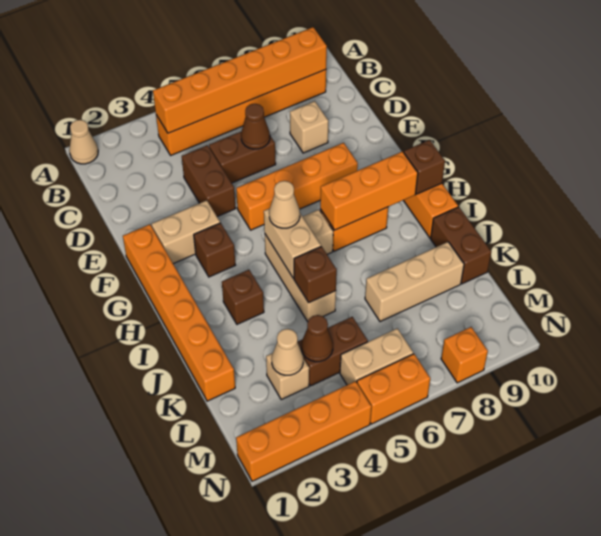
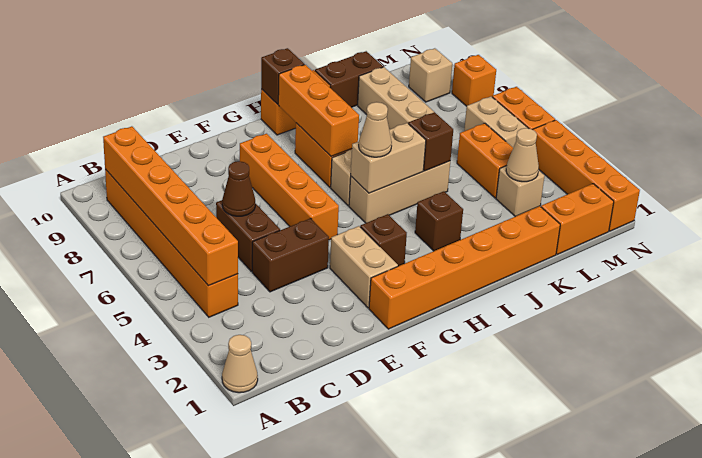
tan 1x1 brick [290,101,328,153] -> tan 1x1 brick moved to [409,48,452,102]
none -> orange 1x2 brick [541,184,614,254]
brown 1x2 brick [298,317,368,386] -> orange 1x2 brick [457,123,513,198]
brown 1x1 cone [301,315,333,362] -> none

